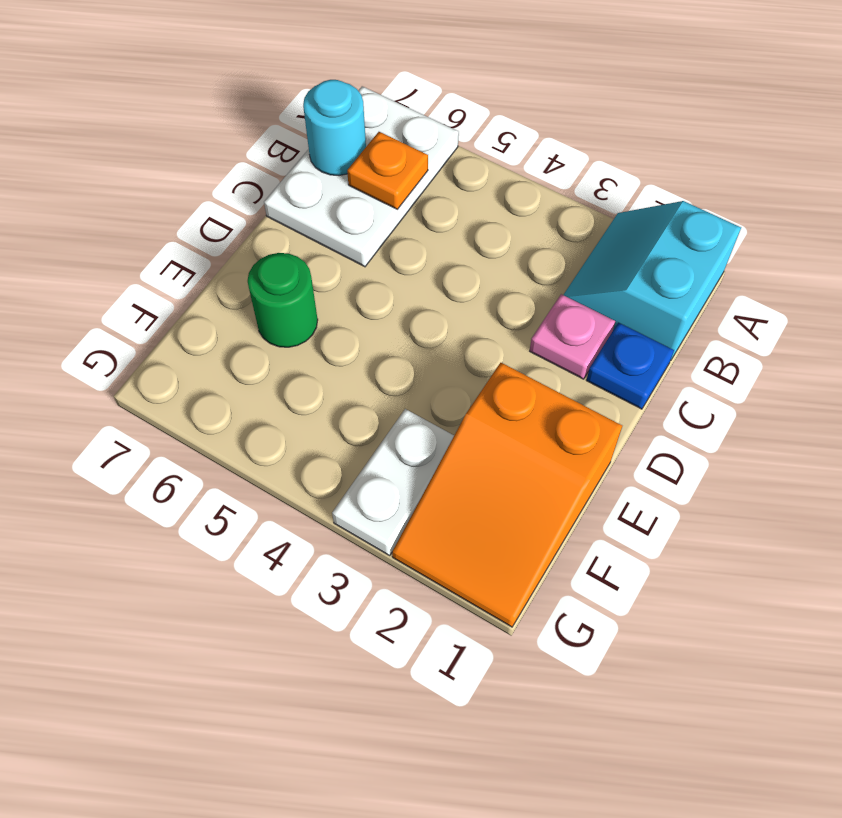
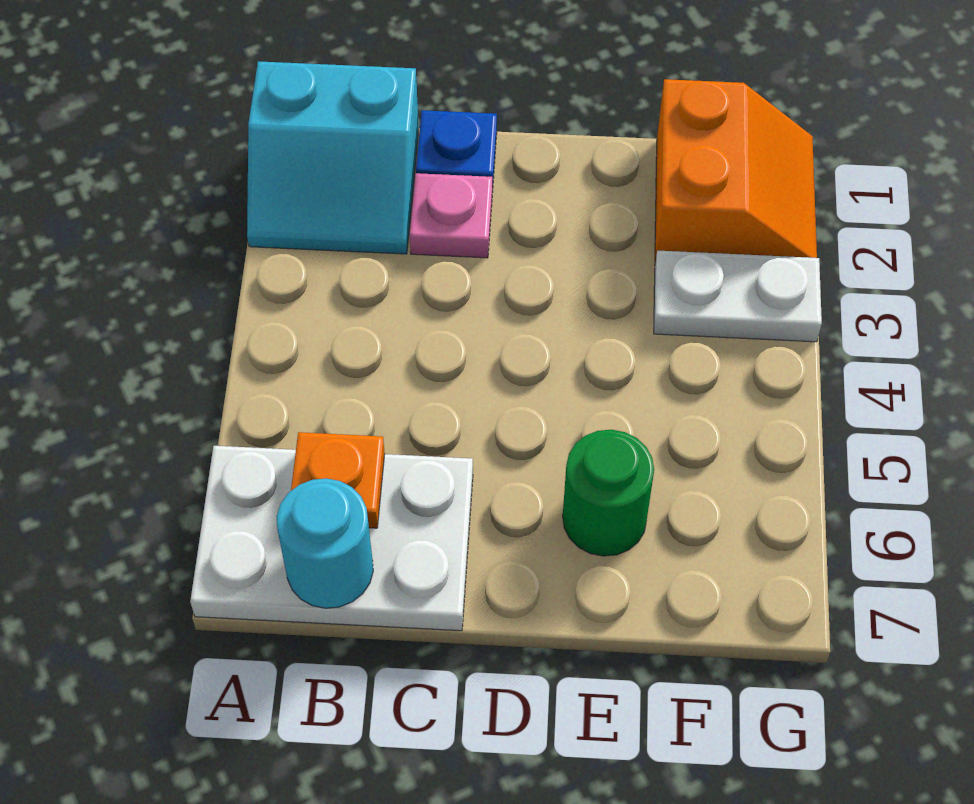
orange 2x3 slope [392,363,622,627] -> orange 2x2 slope [655,79,817,263]

